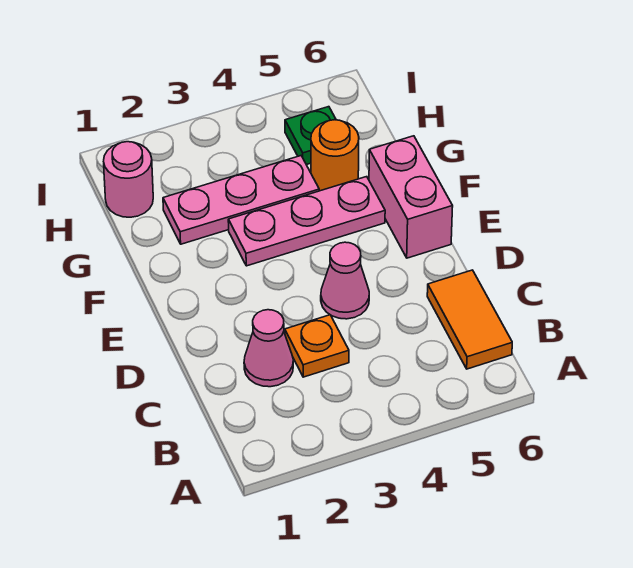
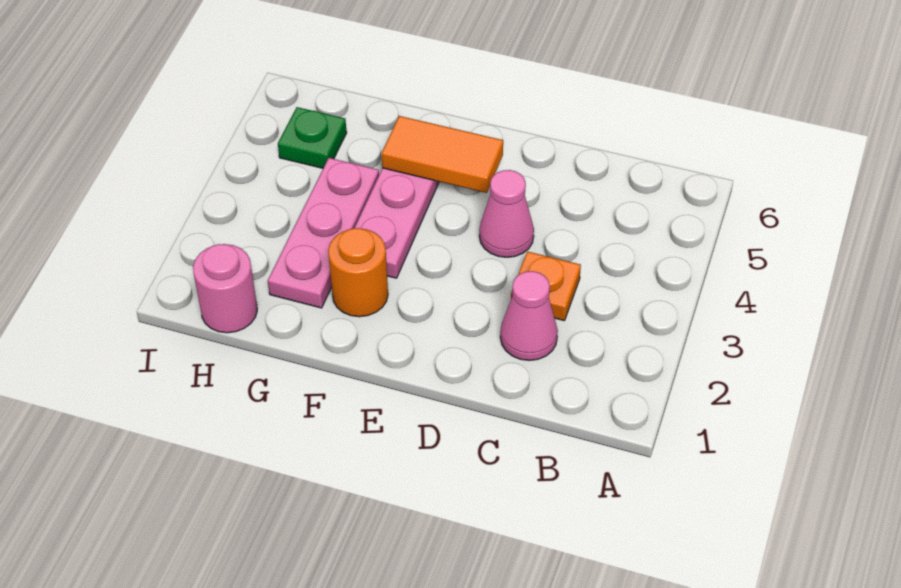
orange 1x2 tile [427,270,512,369] -> orange 1x2 tile moved to [382,116,503,193]
pink 1x2 brick [369,136,453,258] -> none
orange 1x1 round brick [311,120,359,191] -> orange 1x1 round brick moved to [328,228,388,317]

